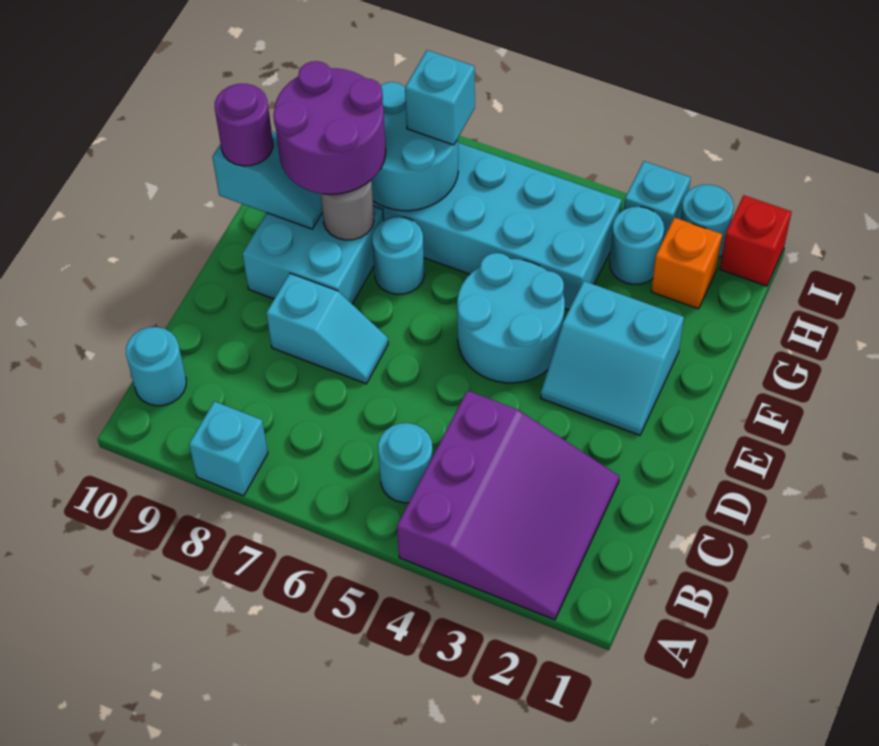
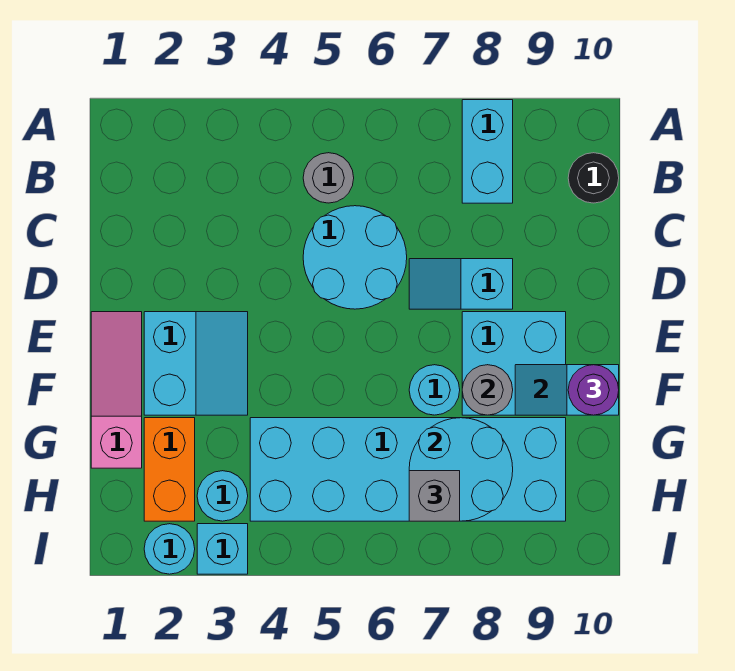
purple 3x3 slope [397,391,619,620] -> none
cyan 1x1 brick [189,401,268,496] -> cyan 1x2 brick [462,100,513,203]
cyan 1x1 round brick [378,423,433,503] -> grey 1x1 round brick [303,153,354,203]
cyan 1x1 round brick [126,327,186,406] -> black 1x1 round brick [568,153,619,203]
none -> pink 1x3 slope [91,312,142,468]
cyan 2x2 slope [541,281,684,435] -> cyan 2x2 slope turned to [144,312,248,415]
cyan 2x2 round brick [457,253,565,383] -> cyan 2x2 round brick moved to [303,206,407,309]
purple 2x2 round brick [273,61,386,194] -> none
orange 1x1 brick [651,218,722,309] -> orange 1x2 brick [144,418,195,521]
cyan 1x1 brick [405,50,475,145] -> grey 1x1 brick [409,471,460,521]
red 1x1 brick [720,195,791,286] -> none

